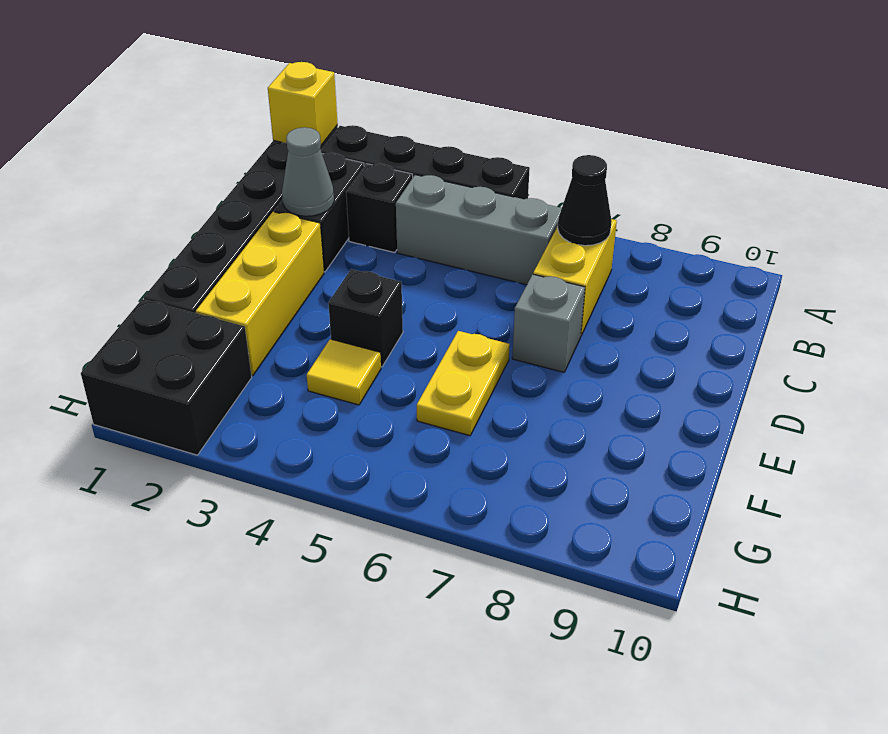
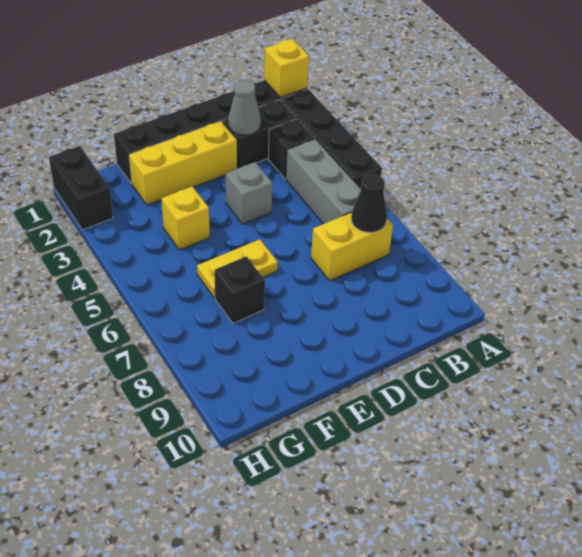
grey 1x1 brick [512,274,585,372] -> grey 1x1 brick moved to [226,162,272,224]
black 1x1 brick [328,269,403,367] -> black 1x1 brick moved to [214,256,265,323]
yellow 1x1 tile [307,339,381,405] -> yellow 1x1 brick [161,186,210,250]
black 2x2 brick [81,299,252,455] -> black 1x2 brick [49,146,113,230]

